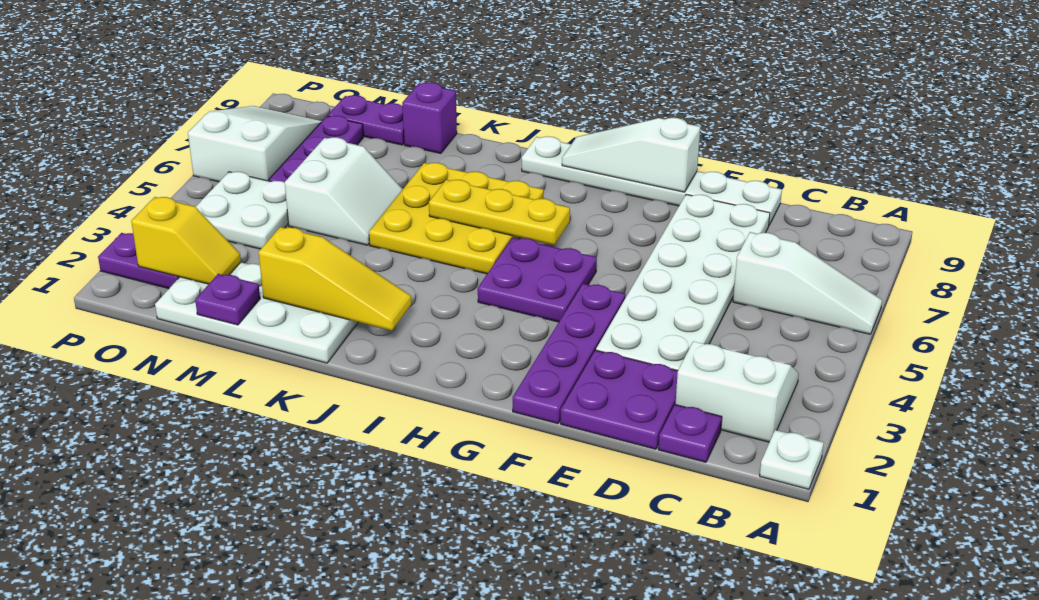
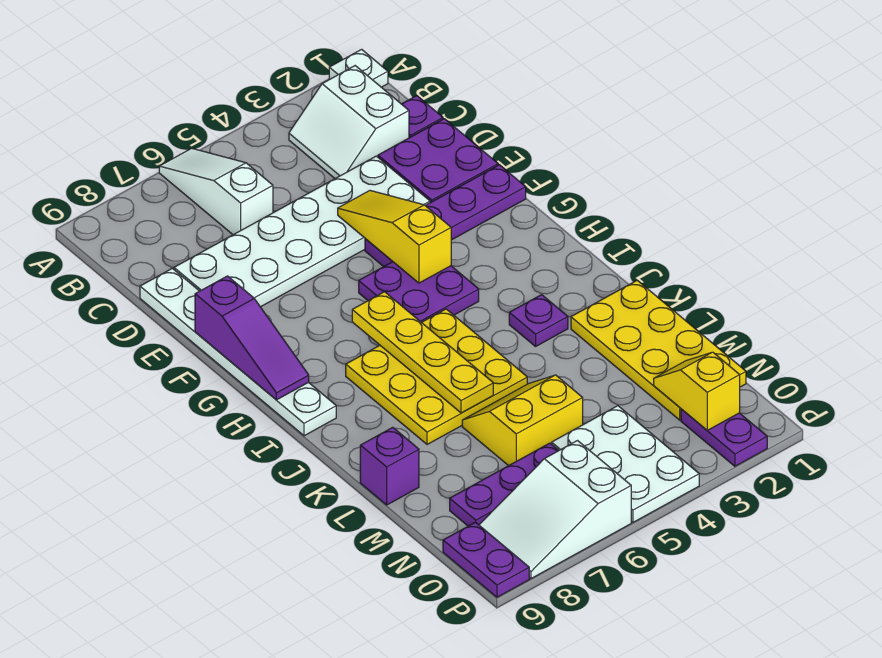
white 1x3 slope [562,118,700,192] -> purple 1x3 slope [195,276,309,400]
yellow 1x3 plate [429,180,570,245] -> yellow 1x4 plate [352,292,493,413]
yellow 1x3 slope [259,227,411,330] -> yellow 1x3 slope moved to [338,191,451,283]
white 2x4 plate [155,262,358,363] -> yellow 2x4 plate [571,280,746,420]
white 2x2 slope [285,137,403,245] -> yellow 2x2 slope [462,375,583,466]
purple 1x1 plate [195,274,260,325] -> purple 1x1 plate moved to [509,295,568,346]
purple 1x2 plate [328,95,404,145] -> purple 1x2 plate moved to [443,522,529,597]
white 2x2 plate [196,172,288,249] -> white 2x3 plate [552,406,699,522]

